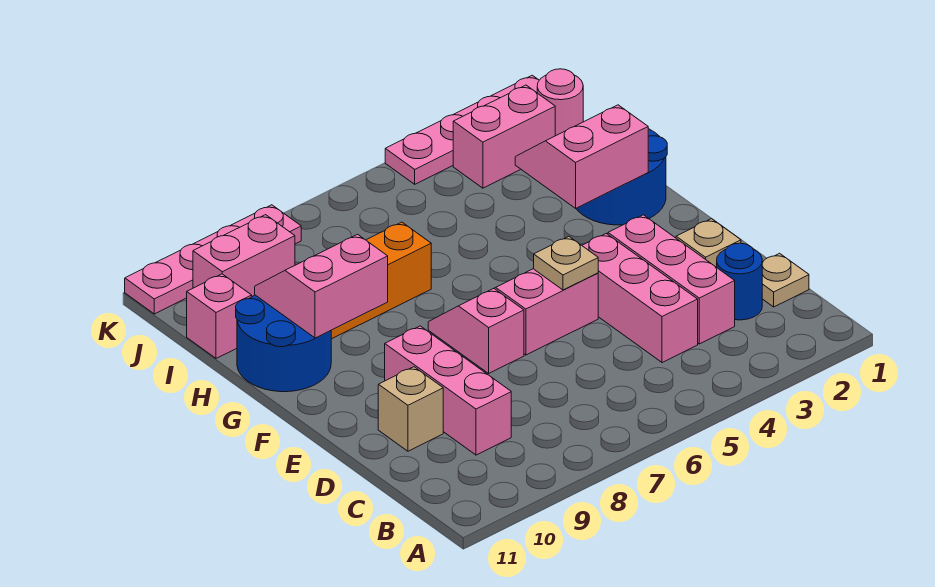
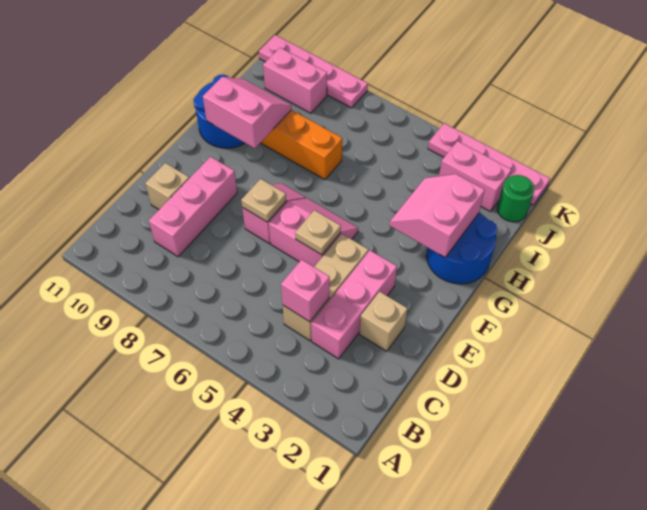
tan 1x1 plate [762,253,809,307] -> tan 1x1 plate moved to [241,179,286,222]
blue 1x1 round brick [717,243,762,320] -> none
pink 1x3 brick [582,234,698,363] -> tan 1x3 brick [283,234,368,341]
pink 2x2 slope [515,105,648,208] -> pink 2x2 slope turned to [389,174,485,257]
pink 1x1 brick [187,274,252,358] -> pink 1x1 brick moved to [281,260,330,322]
pink 1x1 round brick [537,69,583,136] -> green 1x1 round brick [497,175,534,222]

